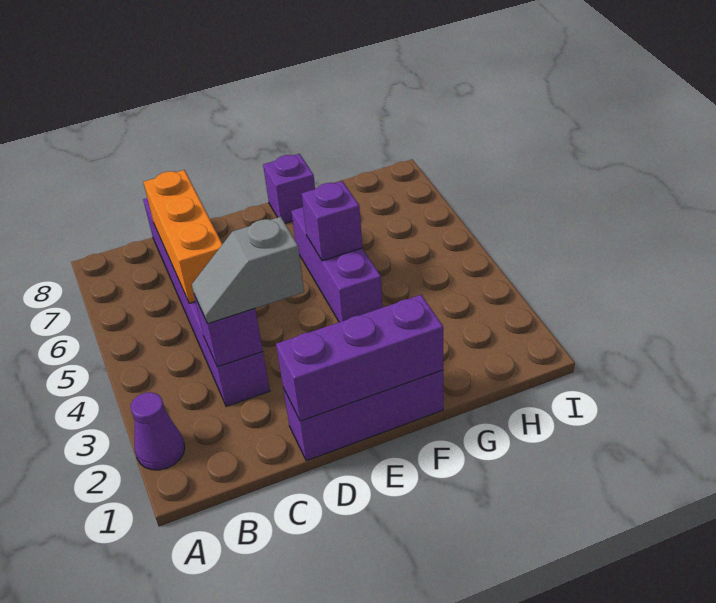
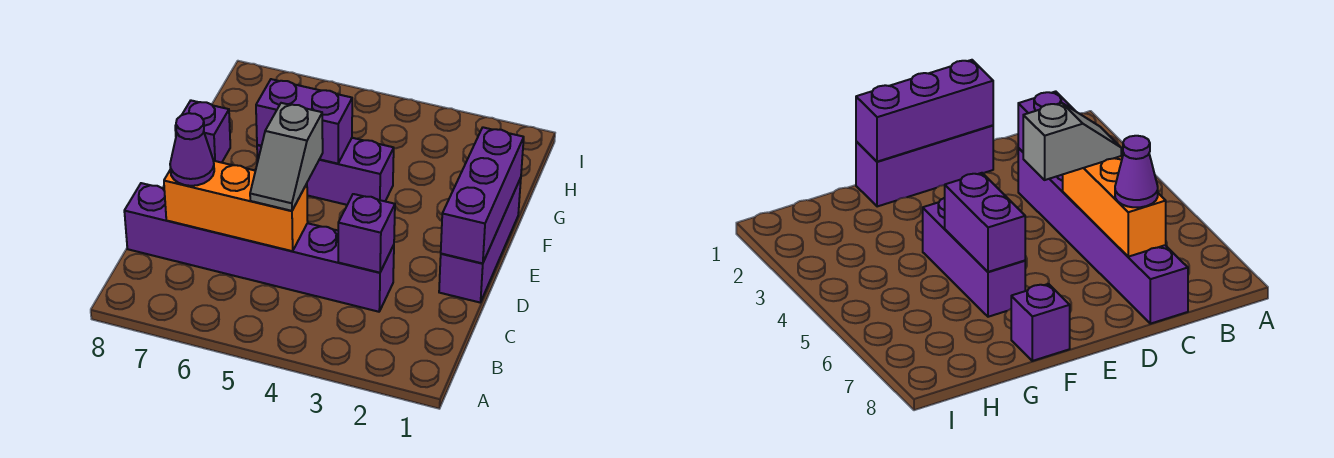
purple 1x1 cone [131,392,185,470] -> purple 1x1 cone moved to [170,113,214,186]
grey 1x2 slope [192,217,304,324] -> grey 1x2 slope moved to [250,103,323,211]
purple 1x1 brick [302,181,362,261] -> purple 1x2 brick [256,79,352,164]

